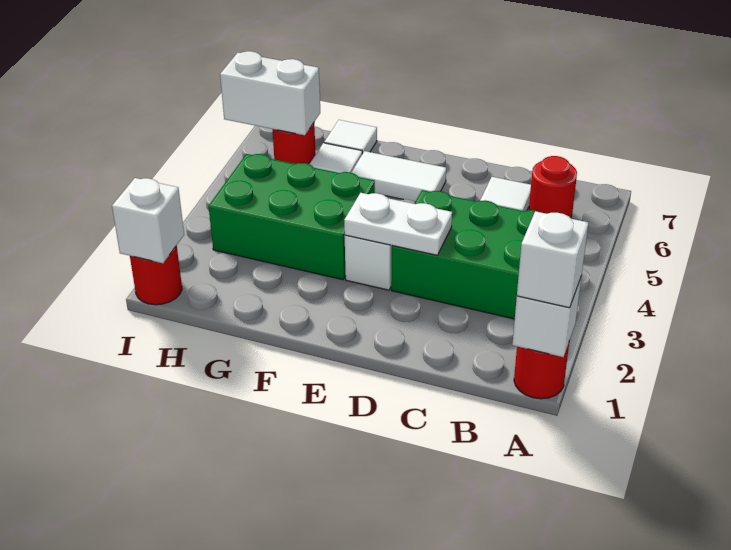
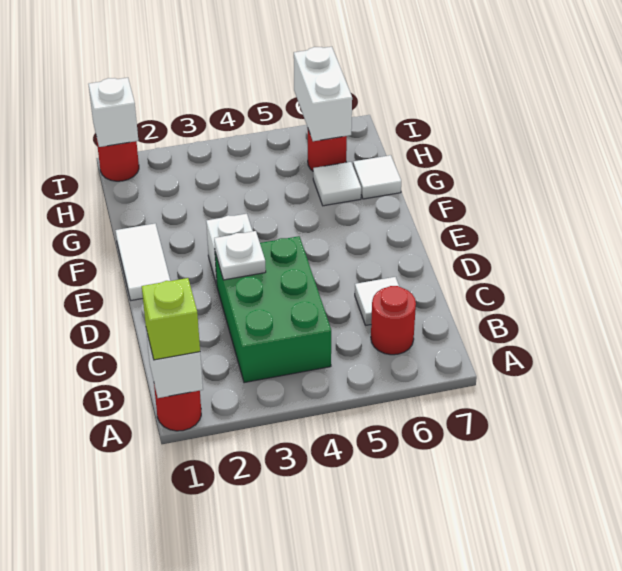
white 1x1 brick [517,211,588,308] -> lime 1x1 brick [142,278,200,360]
white 1x2 plate [344,193,452,255] -> white 1x1 plate [214,231,266,280]
white 1x2 tile [351,151,446,202] -> white 1x2 tile moved to [115,224,170,300]
green 2x3 brick [209,154,375,280] -> none

